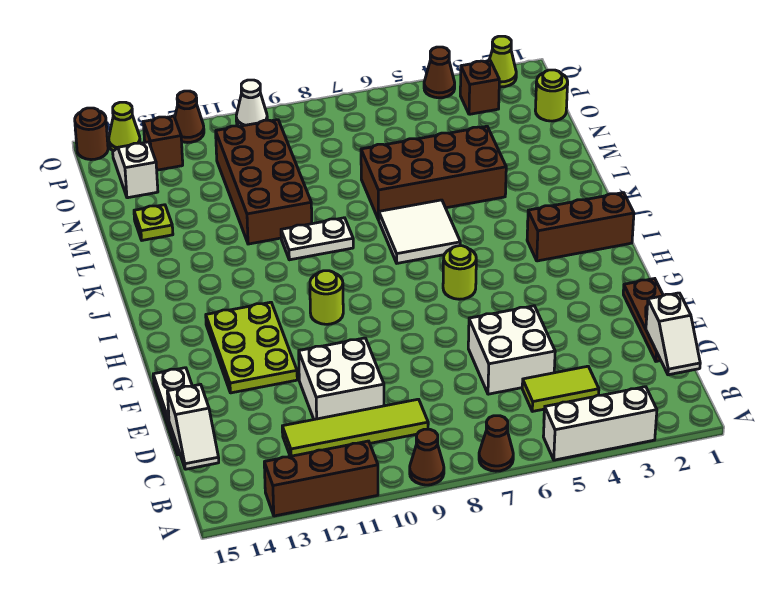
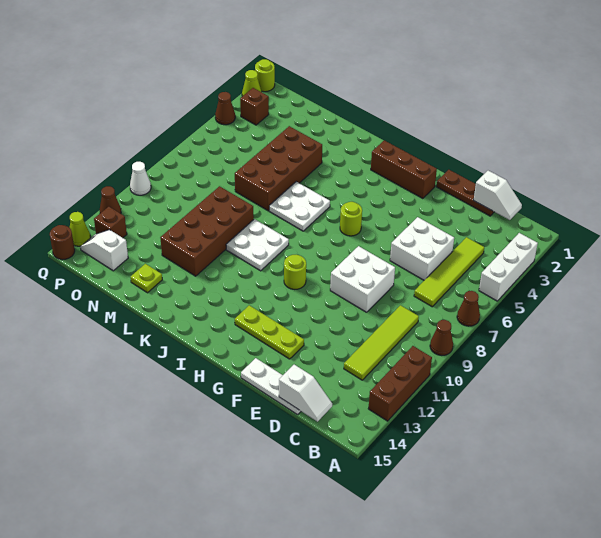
lime 1x2 tile [522,366,599,411] -> lime 1x4 tile [414,237,484,307]
white 2x2 brick [299,338,384,419] -> white 2x2 brick moved to [330,246,395,312]
lime 2x3 plate [206,302,297,393] -> lime 1x3 plate [235,305,304,359]
brown 1x3 brick [527,193,634,261] -> brown 1x3 brick turned to [371,140,437,198]
white 2x2 tile [379,200,460,263] -> white 2x2 plate [269,182,330,231]
white 1x2 plate [281,218,353,260] -> white 2x2 plate [226,219,289,271]
brown 2x4 brick [216,120,312,244] -> brown 2x4 brick turned to [160,186,254,276]
lime 1x1 round brick [535,70,568,121] -> lime 1x1 round brick moved to [255,59,275,92]

